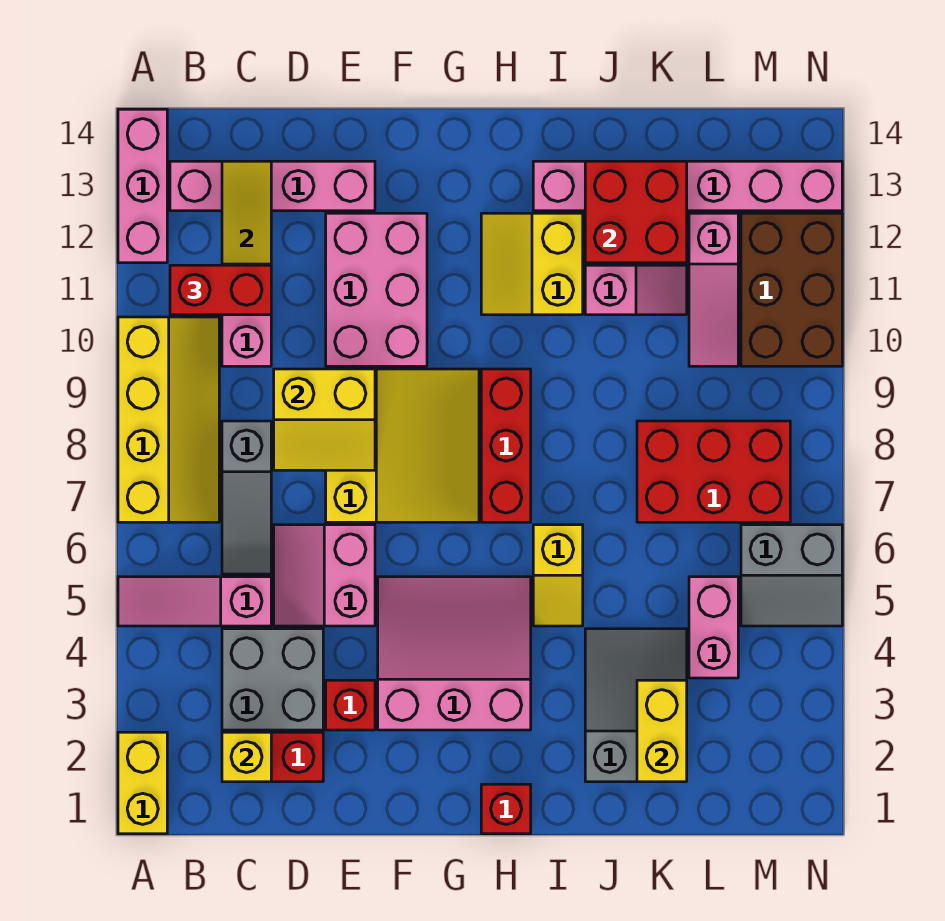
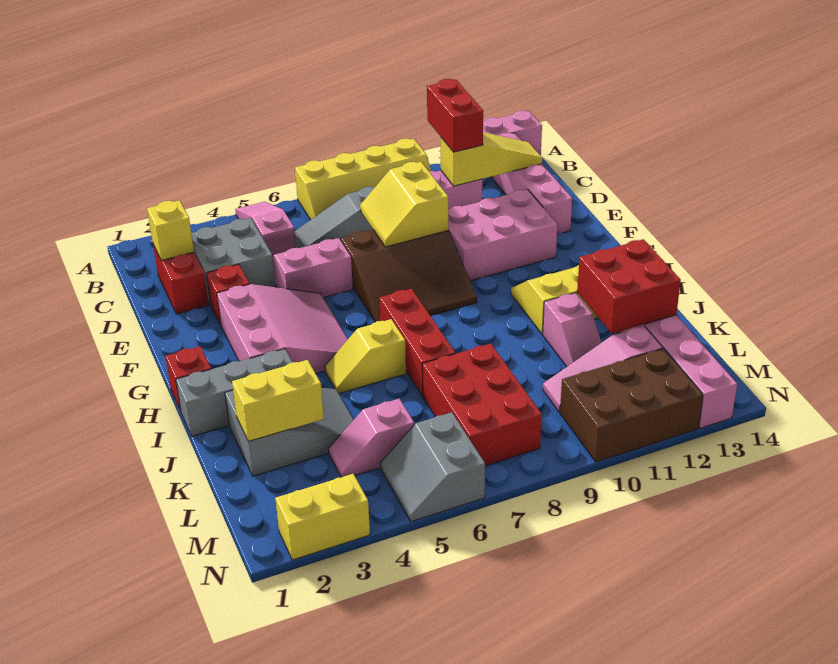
yellow 1x2 brick [118,732,167,834] -> yellow 1x2 brick moved to [275,474,370,560]
yellow 3x3 slope [326,369,479,522] -> brown 3x3 slope [341,230,477,322]
red 1x3 brick [481,369,531,522] -> red 1x3 brick turned to [379,289,455,396]
none -> grey 1x3 brick [176,349,293,436]
pink 1x2 brick [689,577,738,678] -> pink 1x2 slope [329,399,414,477]

